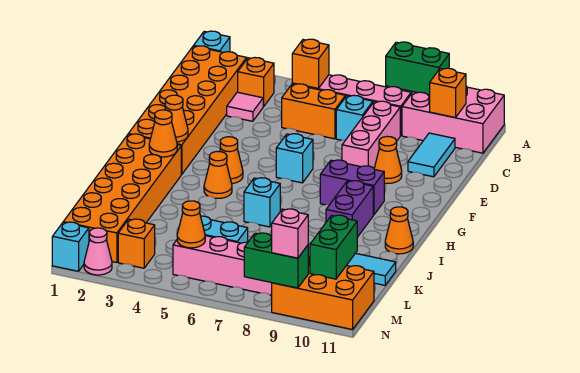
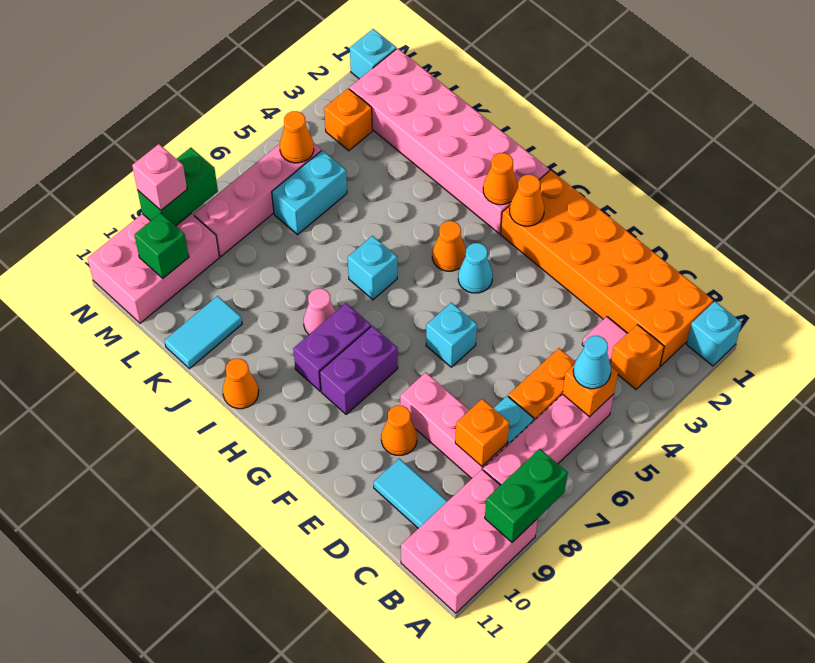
none -> cyan 1x1 cone [573,336,611,389]
orange 1x1 brick [430,68,466,118] -> orange 1x1 brick moved to [455,399,509,466]
orange 1x1 cone [220,137,243,184] -> cyan 1x1 cone [458,243,493,293]
orange 2x6 brick [64,134,181,262] -> pink 2x6 brick [349,48,549,233]
purple 1x2 brick [326,181,373,237] -> purple 1x2 brick turned to [293,303,371,391]
green 1x2 brick [310,215,357,279] -> green 1x1 brick [134,213,189,278]
orange 2x3 brick [272,257,374,330] -> pink 2x3 brick [88,214,219,323]
pink 1x1 cone [84,228,112,275] -> pink 1x1 cone moved to [304,289,336,334]

